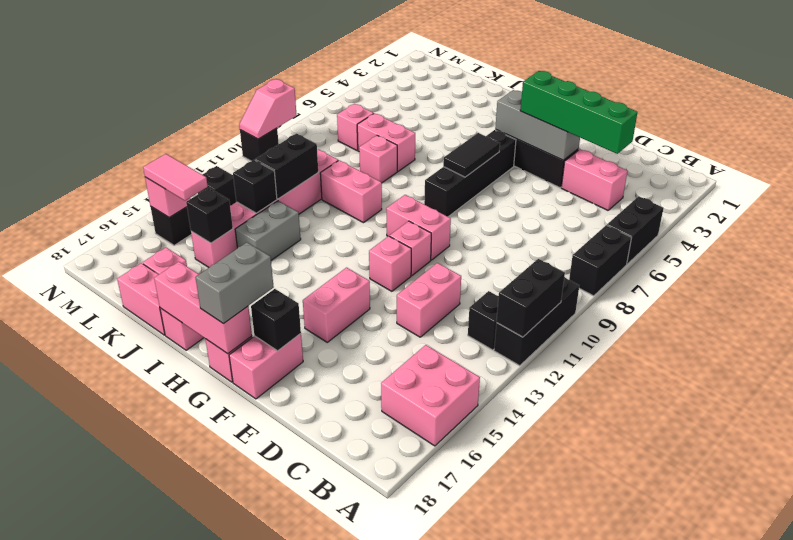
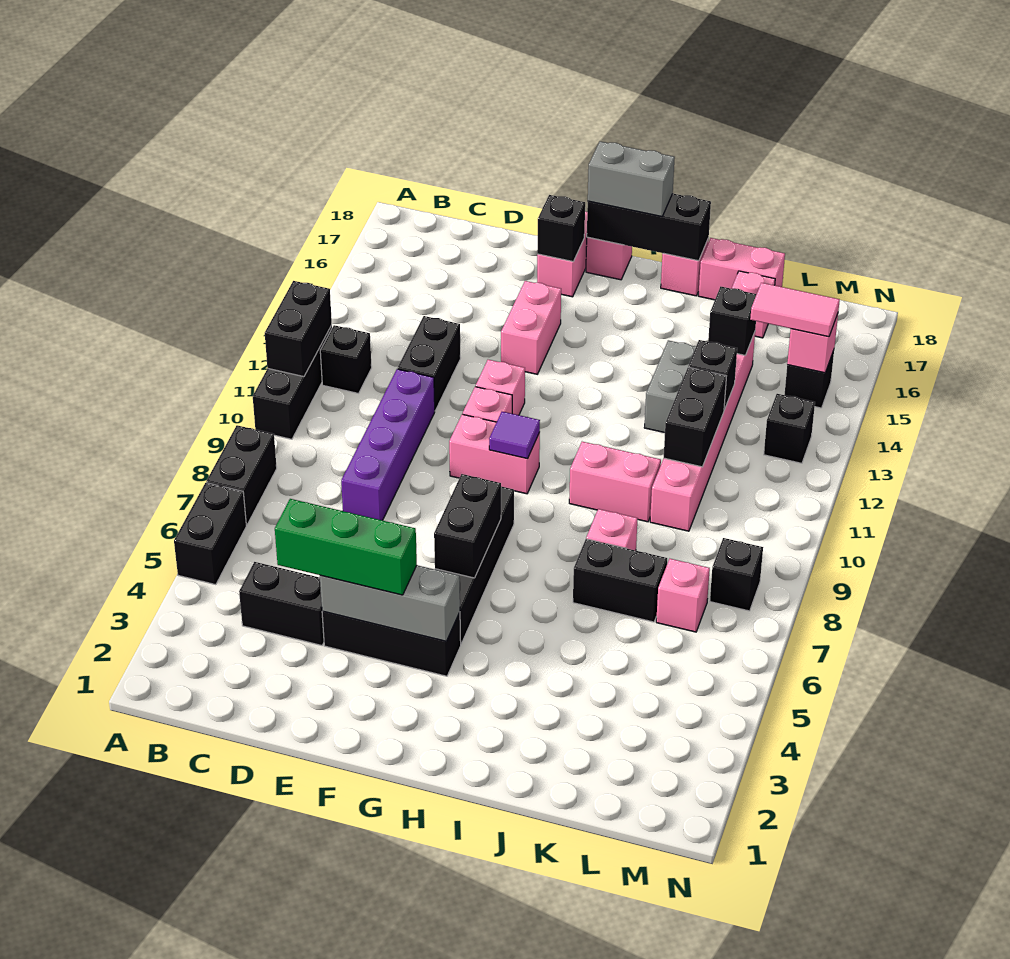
pink 2x2 brick [381,345,480,446] -> none
pink 1x2 brick [561,149,627,210] -> black 1x2 brick [239,562,324,645]
green 1x4 brick [520,71,637,154] -> green 1x3 brick [275,499,417,595]
none -> purple 1x4 brick [341,369,435,520]
pink 1x2 brick [397,263,461,337] -> black 1x2 brick [398,316,461,410]
black 1x2 tile [443,133,500,177] -> black 1x2 brick [434,474,501,578]
none -> purple 1x1 tile [489,412,540,459]
grey 1x2 brick [195,242,274,323] -> grey 1x2 brick turned to [588,142,675,216]
pink 1x3 brick [154,262,252,354] -> black 1x3 brick [587,194,711,261]
pink 1x2 brick [357,113,415,171] -> black 1x2 brick [573,539,667,622]
pink 1x2 slope [239,79,297,139] -> none
black 1x1 brick [240,128,279,161] -> black 1x1 brick moved to [710,538,763,611]

